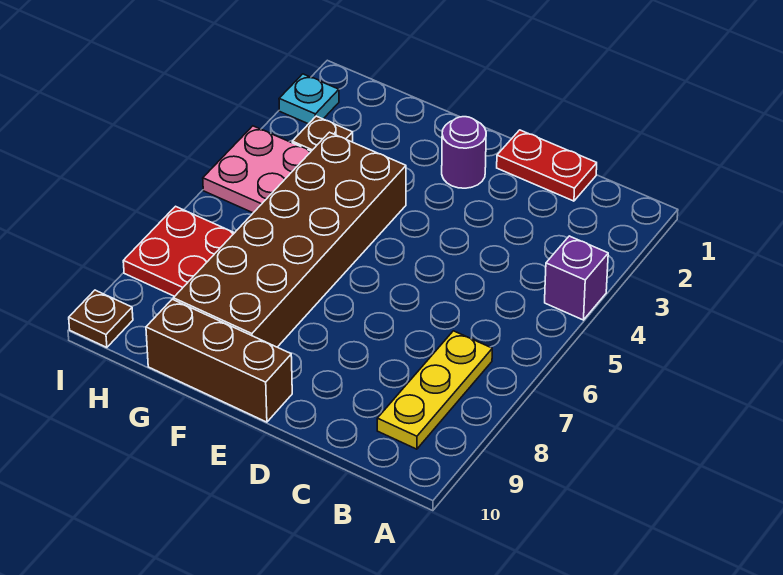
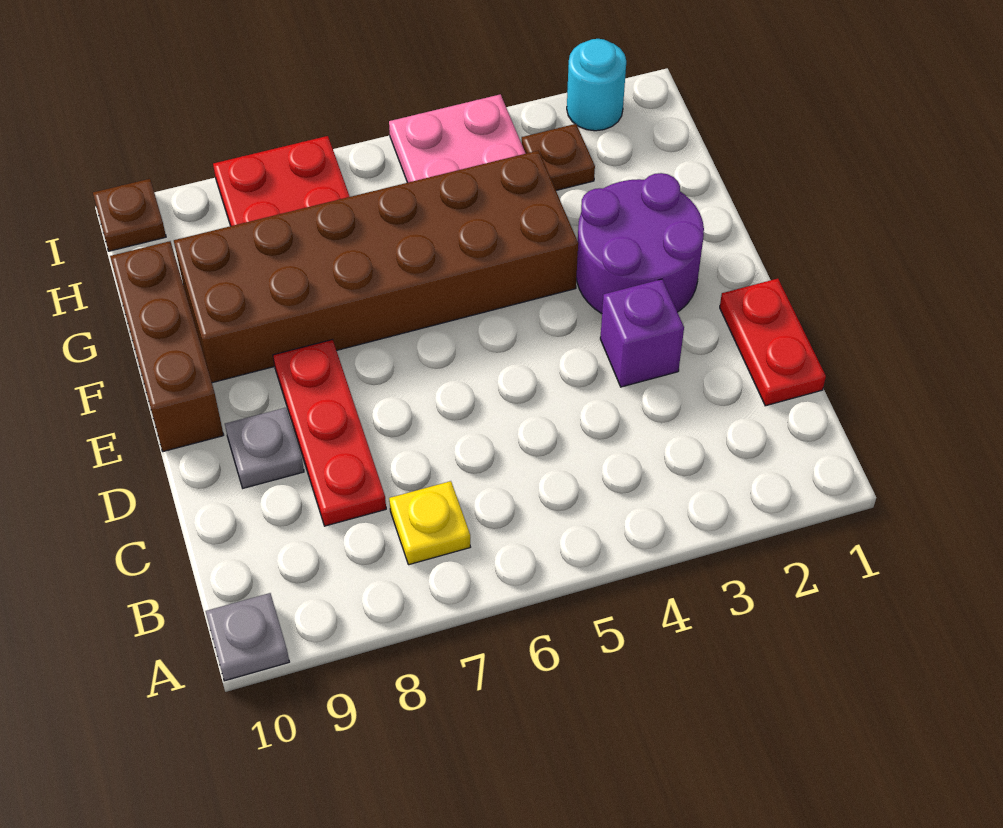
purple 1x1 brick [545,236,608,320] -> purple 1x1 brick moved to [600,279,684,387]
none -> grey 1x1 plate [206,593,289,681]
yellow 1x3 plate [377,331,492,449] -> yellow 1x1 plate [389,481,470,565]
none -> red 1x3 plate [273,340,386,526]
none -> grey 1x1 plate [225,408,304,488]
purple 1x1 round brick [442,117,486,188] -> purple 2x2 round brick [576,173,704,314]
cyan 1x1 plate [279,74,339,124] -> cyan 1x1 round brick [567,39,626,131]

